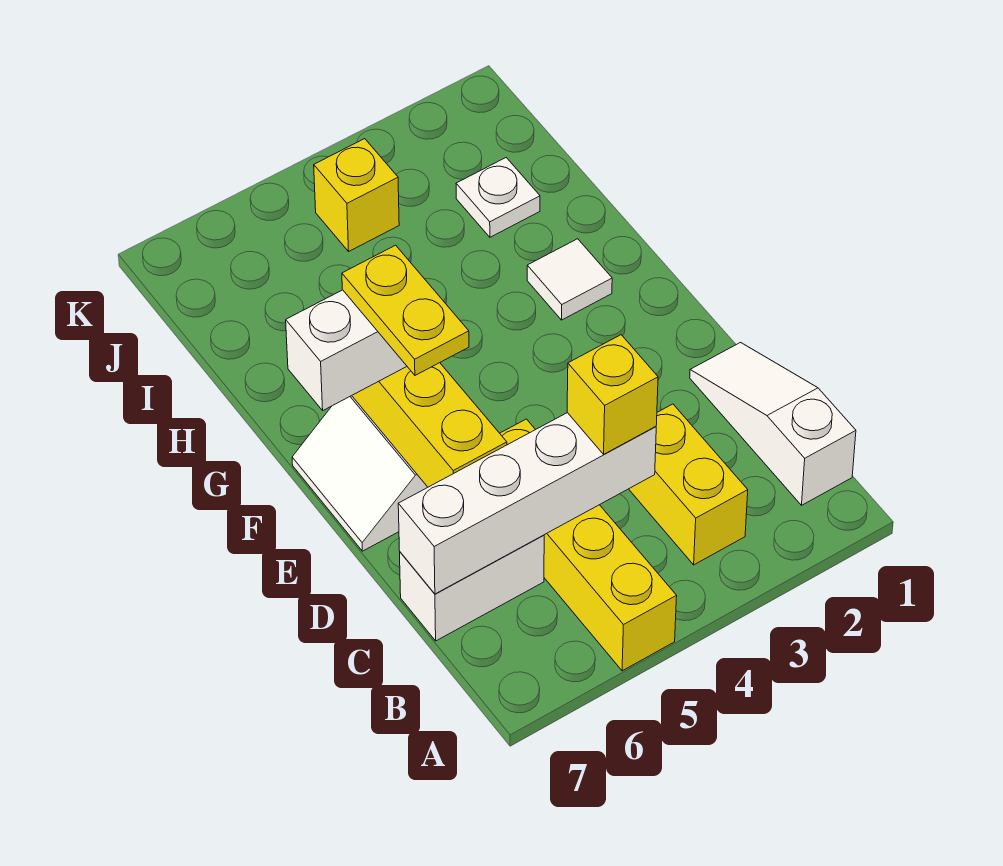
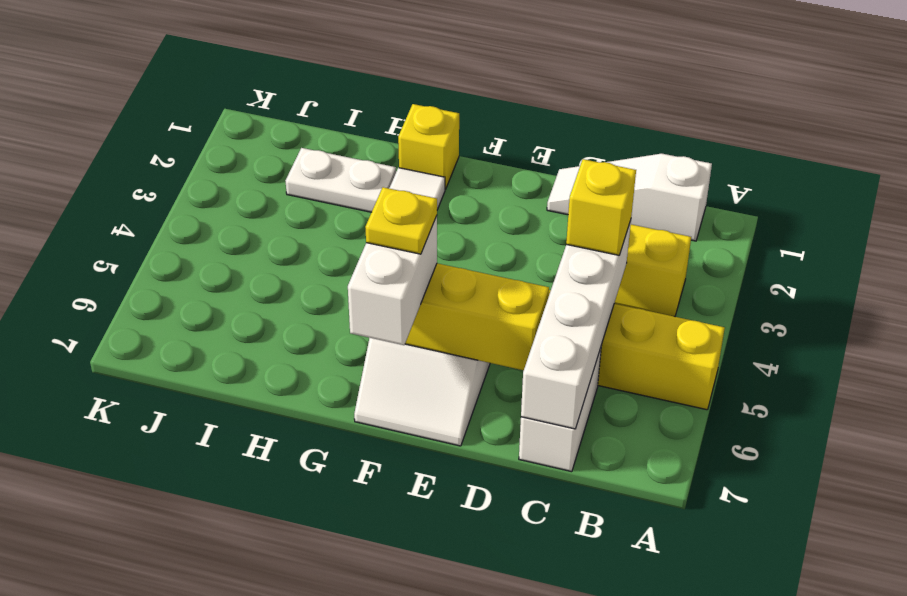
yellow 1x2 plate [342,245,469,375] -> yellow 1x1 plate [365,187,437,254]
white 1x1 plate [456,158,540,237] -> white 1x2 plate [286,148,396,212]
yellow 1x1 brick [314,139,399,251] -> yellow 1x1 brick moved to [398,104,459,189]

